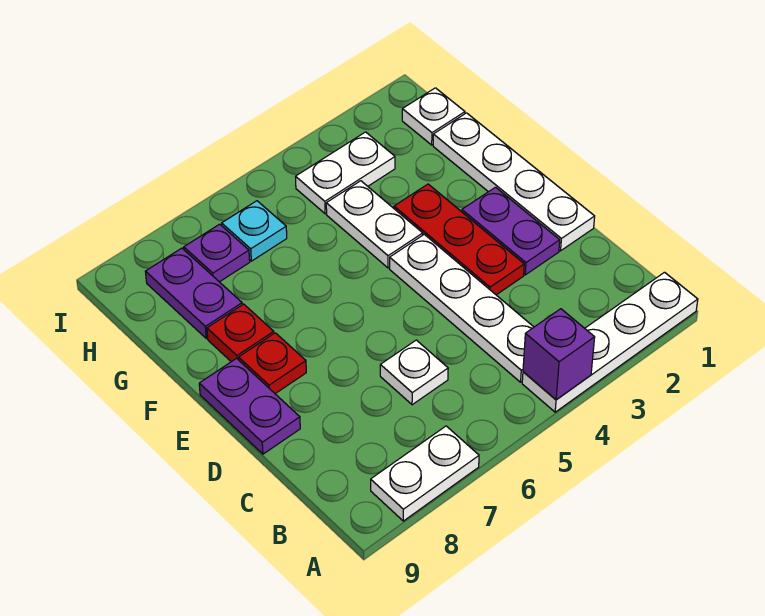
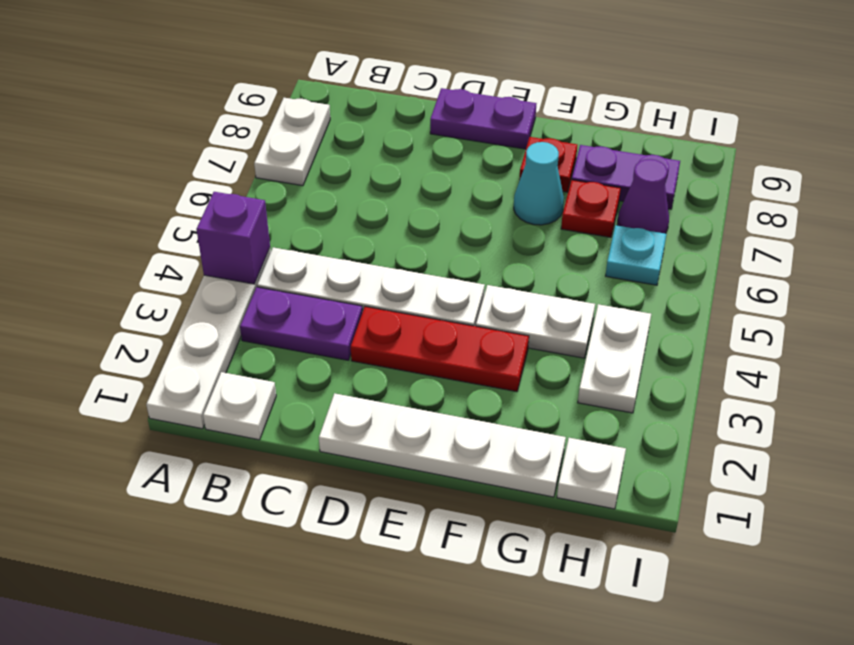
white 1x1 plate [380,340,448,405] -> white 1x1 plate moved to [203,372,276,440]
purple 1x2 plate [462,187,560,275] -> purple 1x2 plate moved to [240,287,362,360]
red 1x1 plate [239,333,306,394] -> red 1x1 plate moved to [561,180,621,237]
none -> cyan 1x1 cone [514,142,564,225]
purple 1x1 plate [184,224,250,282] -> purple 1x1 cone [618,159,669,234]

